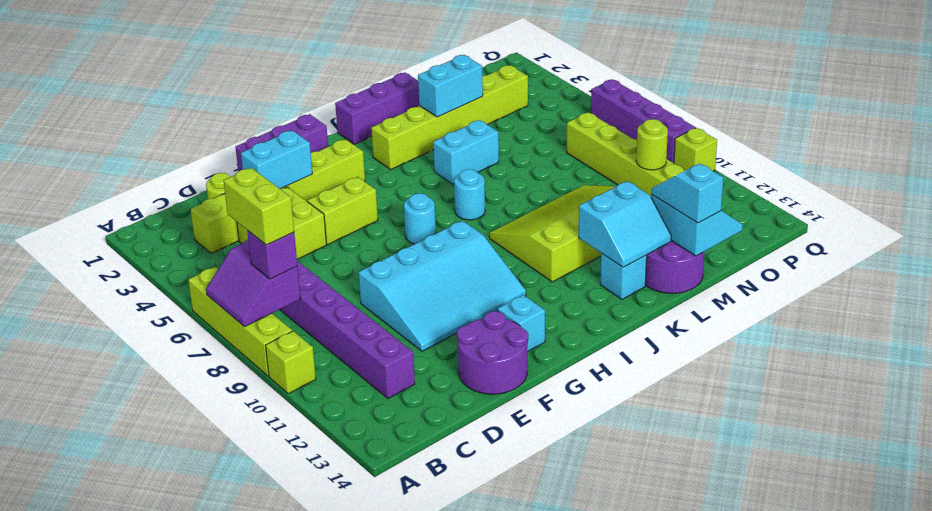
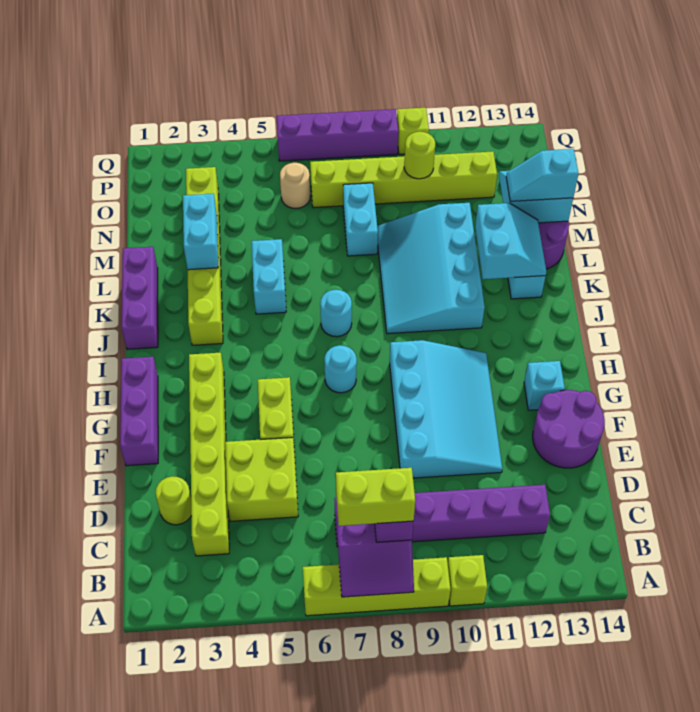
cyan 1x2 brick [241,130,312,189] -> cyan 1x2 brick moved to [343,183,378,256]
lime 3x4 slope [489,185,616,282] -> cyan 3x4 slope [377,203,485,334]
none -> tan 1x1 round brick [280,163,310,209]

